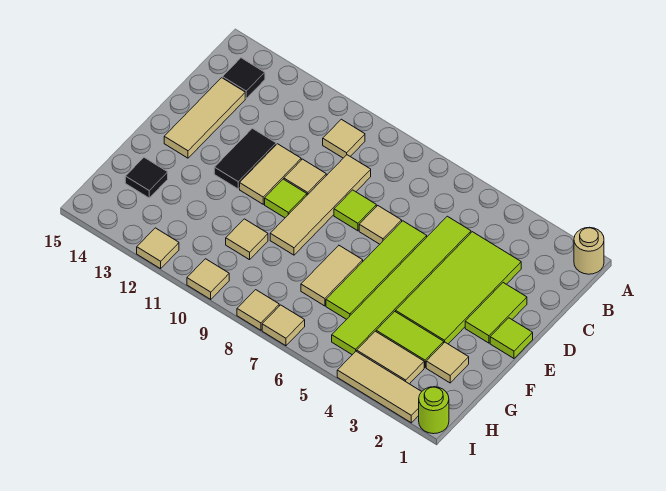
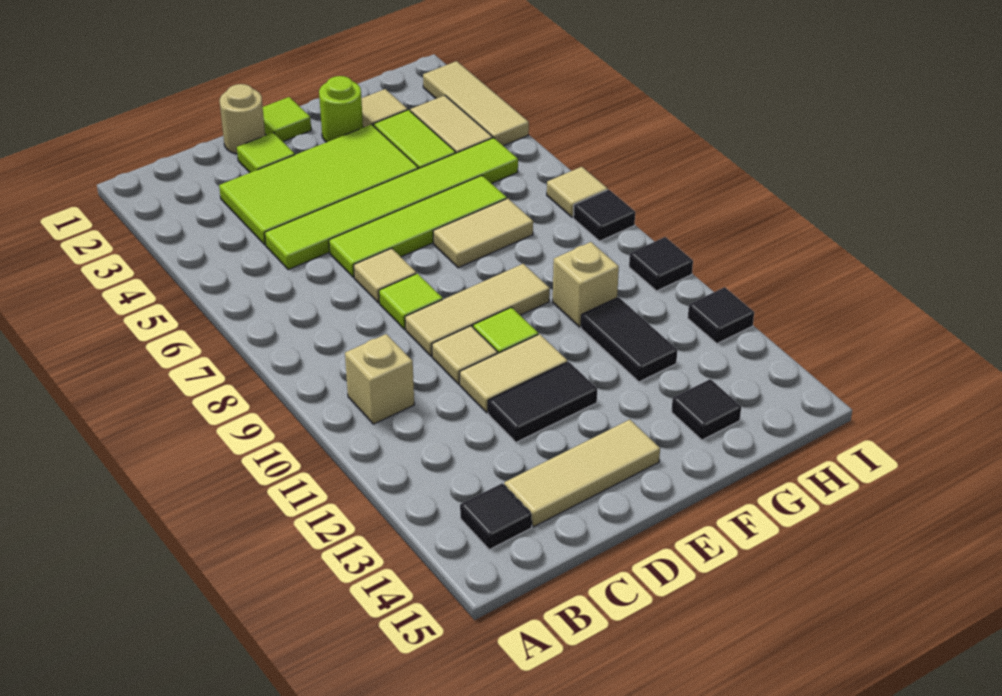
tan 1x1 round brick [574,227,604,274] -> tan 1x1 round brick moved to [220,84,265,154]
tan 1x1 tile [323,119,365,158] -> tan 1x1 brick [345,334,414,424]
tan 1x4 tile [270,155,371,255] -> tan 1x3 tile [405,264,550,356]
lime 1x2 tile [465,283,527,343] -> lime 1x1 tile [237,133,295,173]
tan 1x1 tile [226,219,268,260] -> tan 1x1 brick [553,242,619,327]
none -> black 1x2 tile [581,297,677,382]
lime 1x1 round brick [419,387,449,434] -> lime 1x1 round brick moved to [319,76,363,142]
tan 1x1 tile [237,290,279,330] -> black 1x1 tile [573,190,635,241]
tan 1x1 tile [187,259,229,299] -> black 1x1 tile [629,237,693,291]
tan 1x1 tile [137,228,179,269] -> black 1x1 tile [688,287,754,344]

